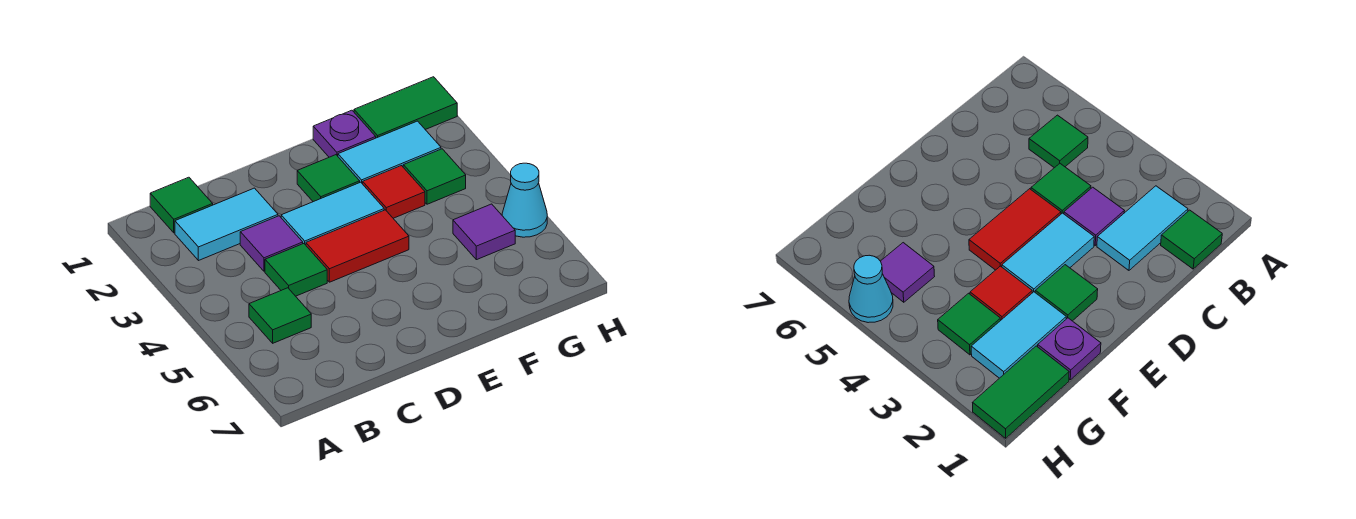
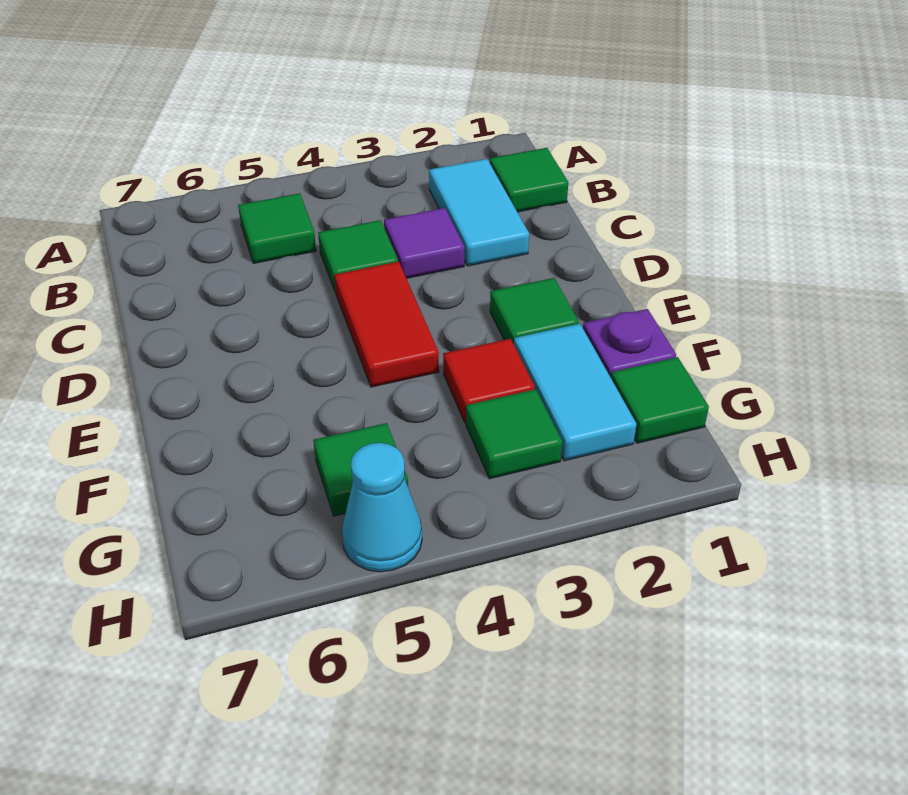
cyan 1x2 tile [281,182,384,245] -> none
green 1x2 tile [354,77,457,138] -> green 1x1 tile [611,357,709,443]
purple 1x1 tile [453,204,515,260] -> green 1x1 tile [313,423,408,516]

